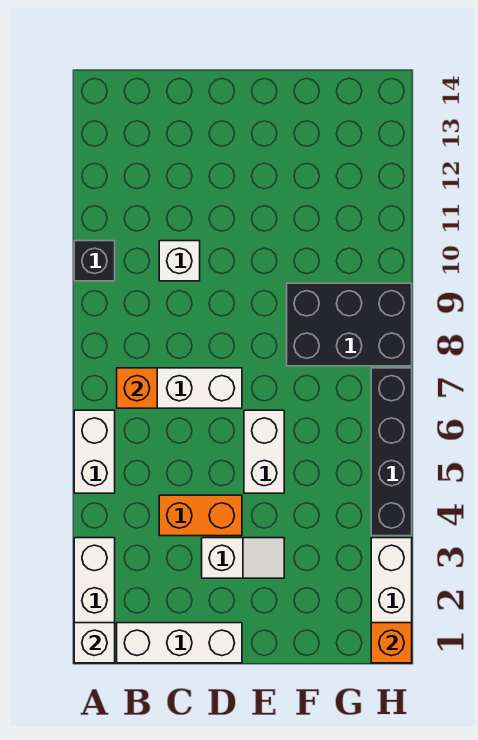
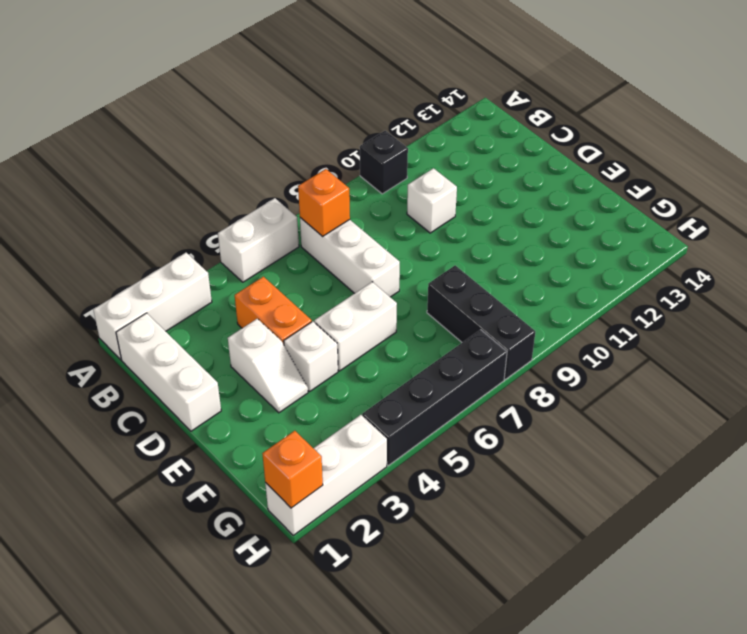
white 1x1 brick [74,623,115,663] -> white 1x1 brick moved to [284,321,338,391]
black 2x3 brick [287,283,412,366] -> black 1x3 brick [427,266,535,379]

